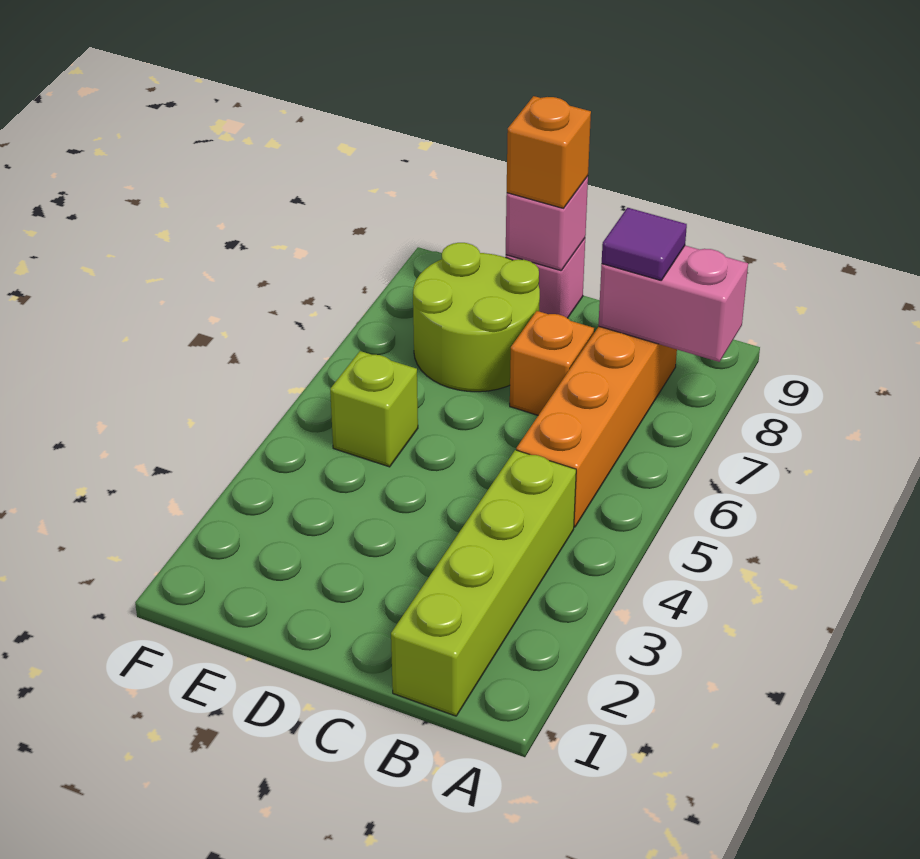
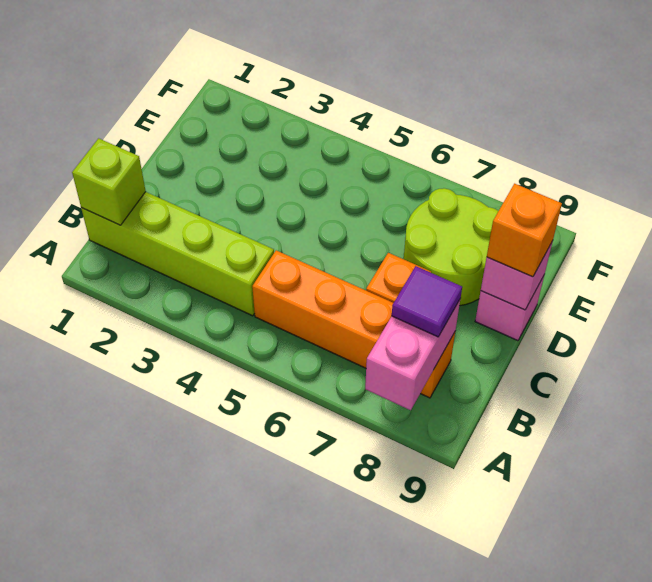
lime 1x1 brick [330,351,418,467] -> lime 1x1 brick moved to [72,138,146,225]

